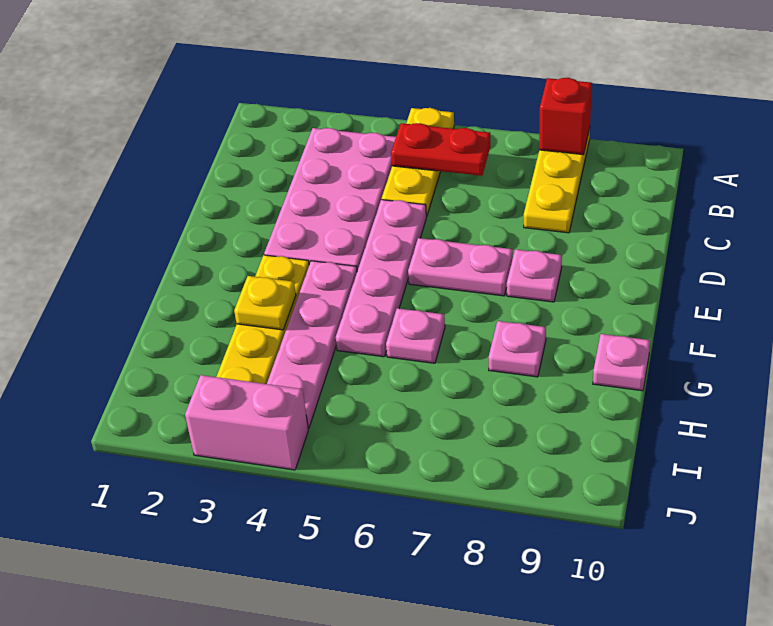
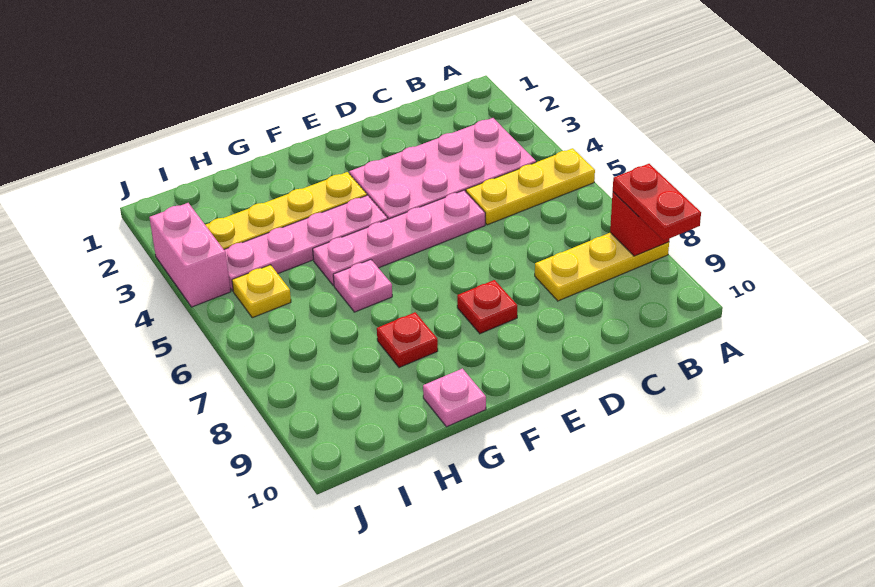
red 1x2 plate [391,123,490,176] -> red 1x2 plate moved to [613,164,701,241]
pink 1x2 plate [408,238,513,296] -> none
pink 1x1 plate [507,249,562,302] -> red 1x1 plate [457,280,517,334]
yellow 1x1 plate [234,276,296,330] -> yellow 1x1 plate moved to [232,265,291,318]
pink 1x1 plate [488,321,546,377] -> red 1x1 plate [377,312,438,368]

